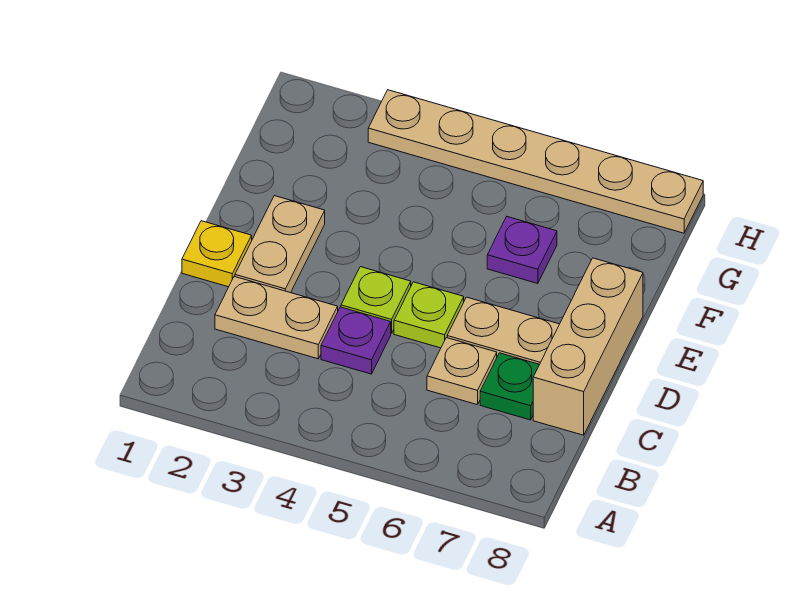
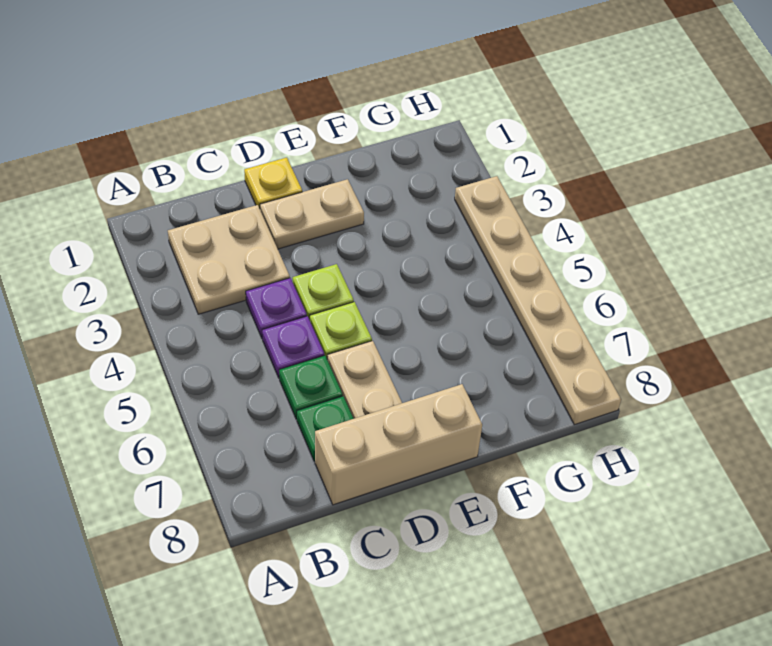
tan 1x2 plate [215,277,338,359] -> tan 2x2 plate [168,205,290,314]
tan 1x1 plate [427,338,497,405] -> green 1x1 plate [279,355,343,419]
purple 1x1 plate [487,217,557,284] -> purple 1x1 plate moved to [262,316,324,377]

